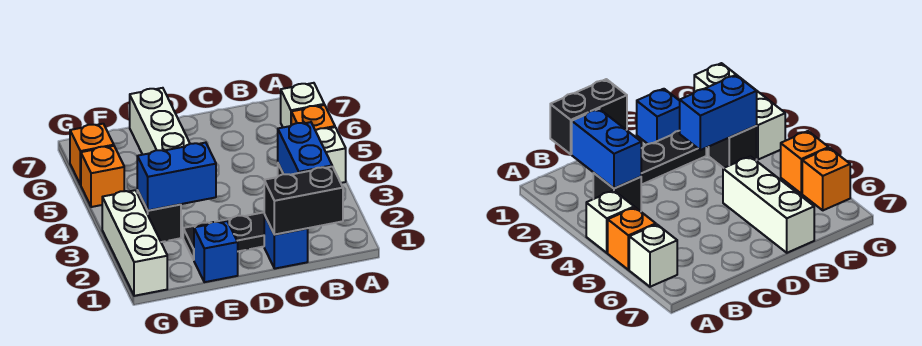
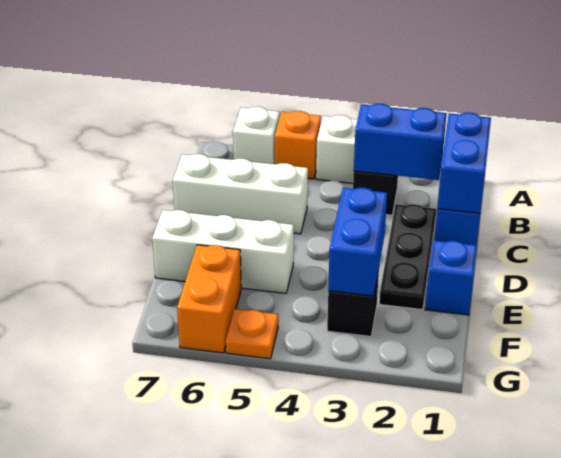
black 1x2 brick [264,167,343,235] -> blue 1x2 brick [437,113,491,213]
white 1x3 brick [102,190,167,296] -> white 1x3 brick moved to [173,154,308,234]
orange 1x1 brick [81,146,124,207] -> orange 1x1 plate [226,309,278,359]
orange 1x1 brick [70,124,114,185] -> orange 1x2 brick [177,245,241,353]

